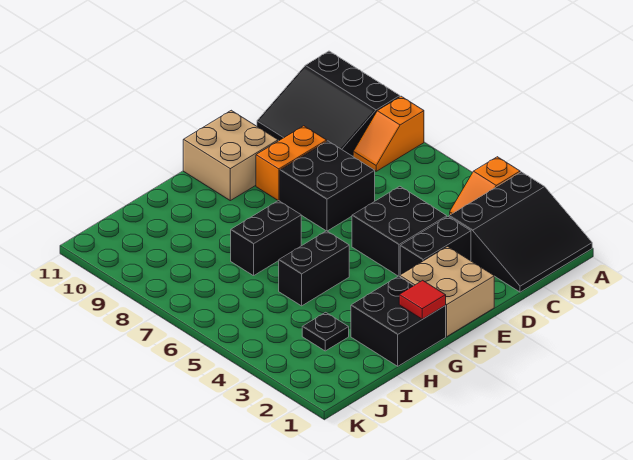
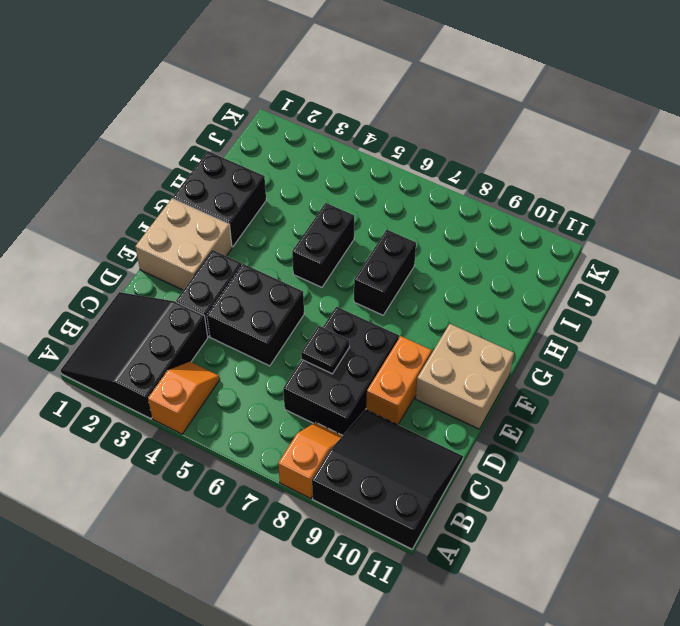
black 2x2 brick [280,141,375,231] -> black 2x3 brick [283,307,399,435]
red 1x1 tile [399,280,446,319] -> none
black 1x1 plate [302,312,349,351] -> black 1x1 plate moved to [301,326,349,374]

